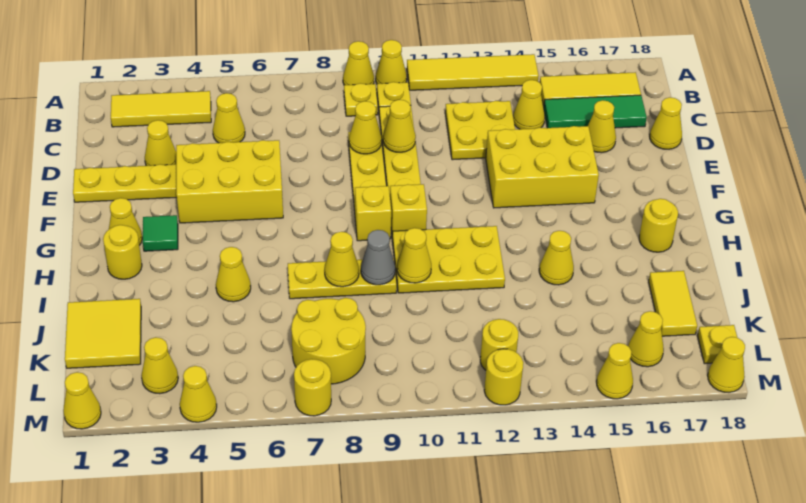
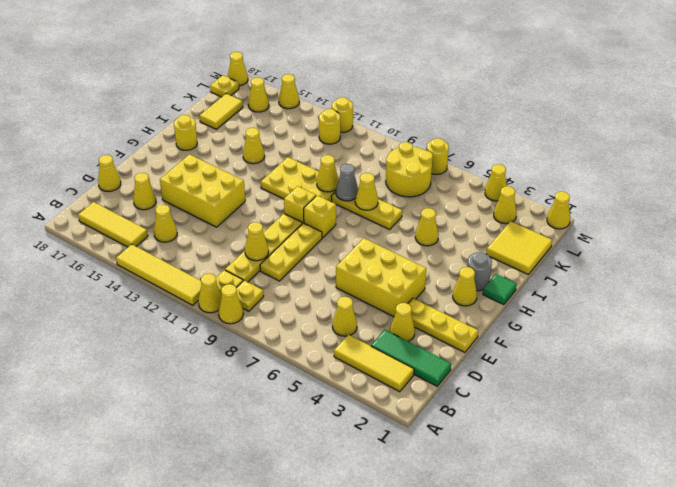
yellow 2x2 plate [445,101,515,160] -> none
green 1x3 tile [544,95,647,128] -> green 1x3 tile moved to [371,330,451,386]
yellow 1x1 cone [349,101,382,154] -> none
green 1x1 tile [143,215,178,251] -> green 1x1 tile moved to [483,274,517,305]
yellow 1x1 round brick [103,225,142,279] -> grey 1x1 round brick [467,252,492,291]

